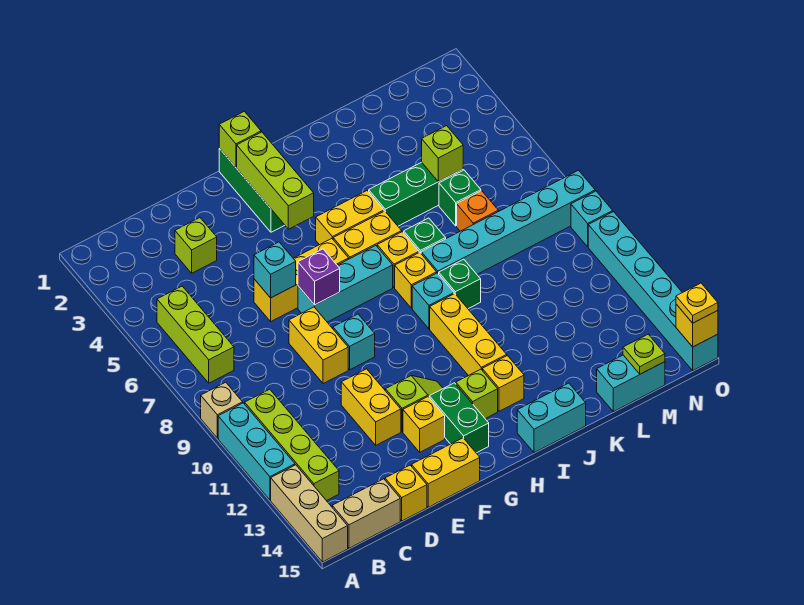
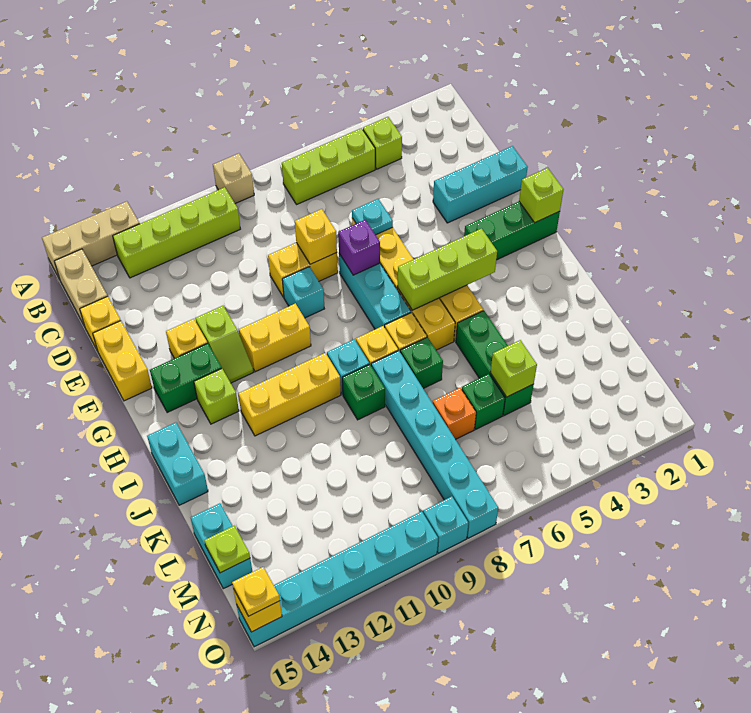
cyan 1x3 brick [218,403,295,500] -> cyan 1x3 brick moved to [433,146,528,223]
lime 1x1 brick [175,218,217,273] -> lime 1x1 brick moved to [363,117,402,169]
cyan 1x1 brick [254,242,296,298] -> cyan 1x1 plate [352,199,393,235]
yellow 1x2 brick [341,369,401,445] -> yellow 1x2 brick moved to [239,303,311,372]
lime 1x3 brick [237,132,314,229] -> lime 1x3 brick moved to [398,229,497,310]
yellow 1x1 brick [482,356,524,411] -> yellow 1x1 brick moved to [295,209,337,264]

